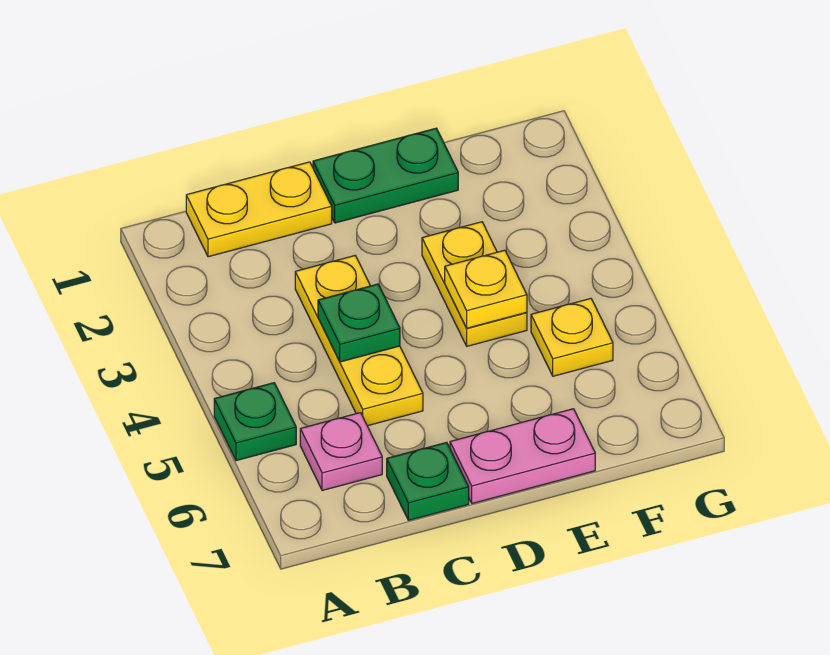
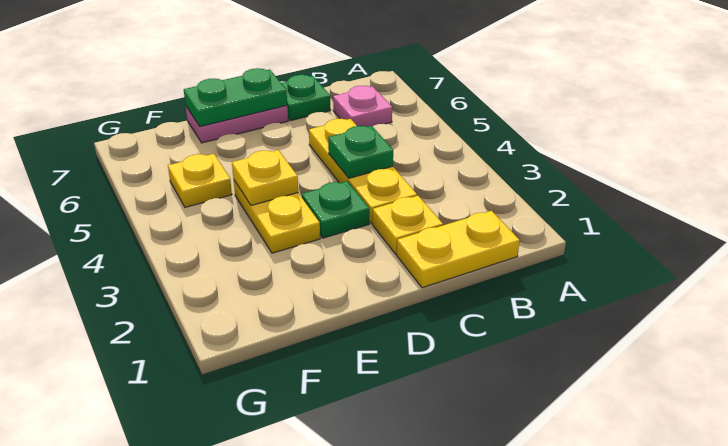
green 1x1 plate [214,383,296,461] -> green 1x1 plate moved to [302,181,369,238]
none -> yellow 1x1 plate [373,196,443,254]
green 1x2 plate [313,128,458,223] -> green 1x2 plate moved to [184,68,287,127]

